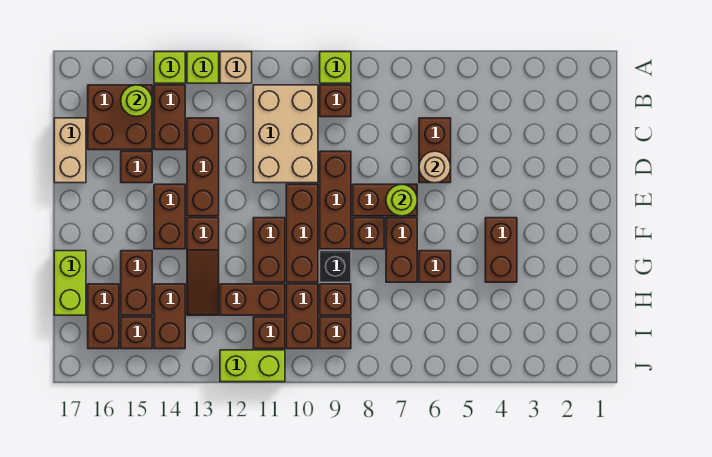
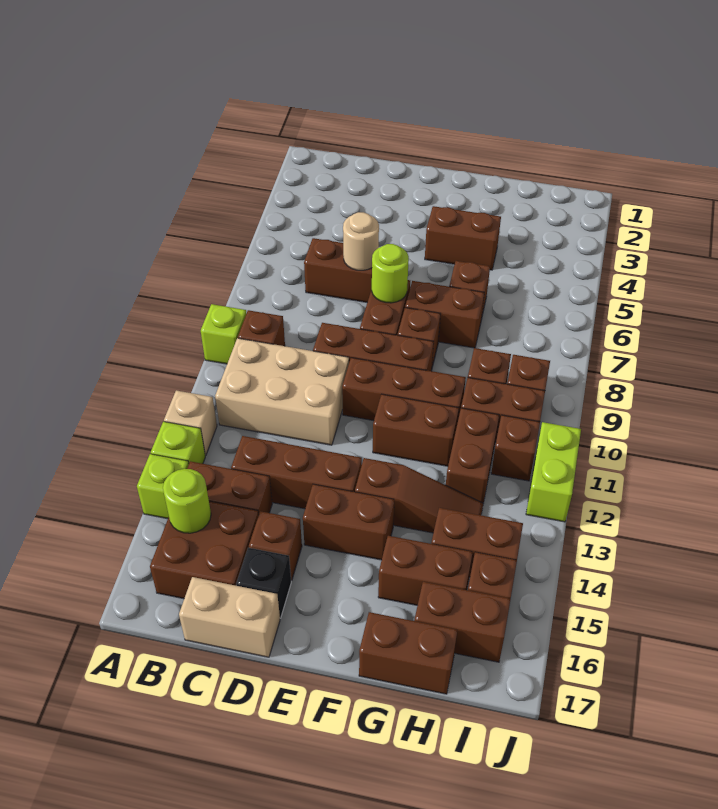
black 1x1 brick [320,251,351,282] -> black 1x1 brick moved to [236,548,291,618]
lime 1x2 brick [54,251,86,315] -> brown 1x2 brick [359,612,458,694]

